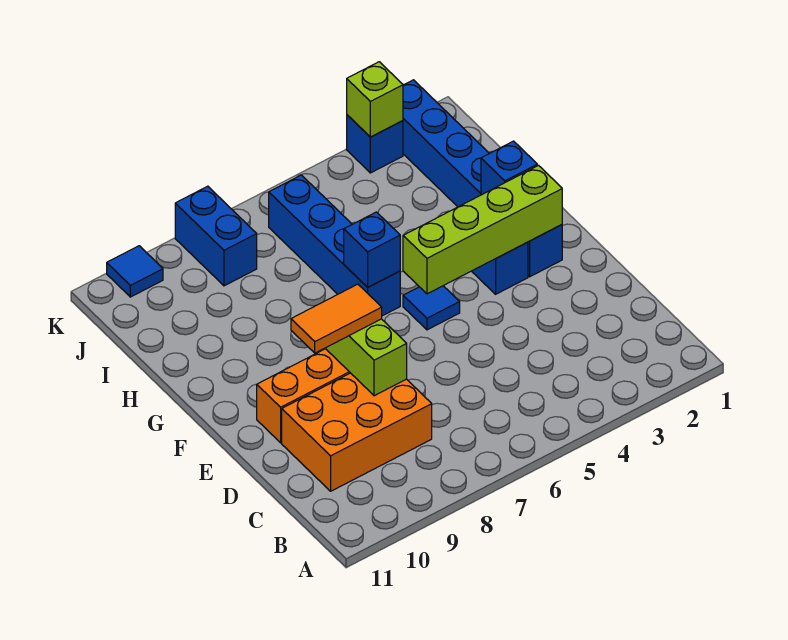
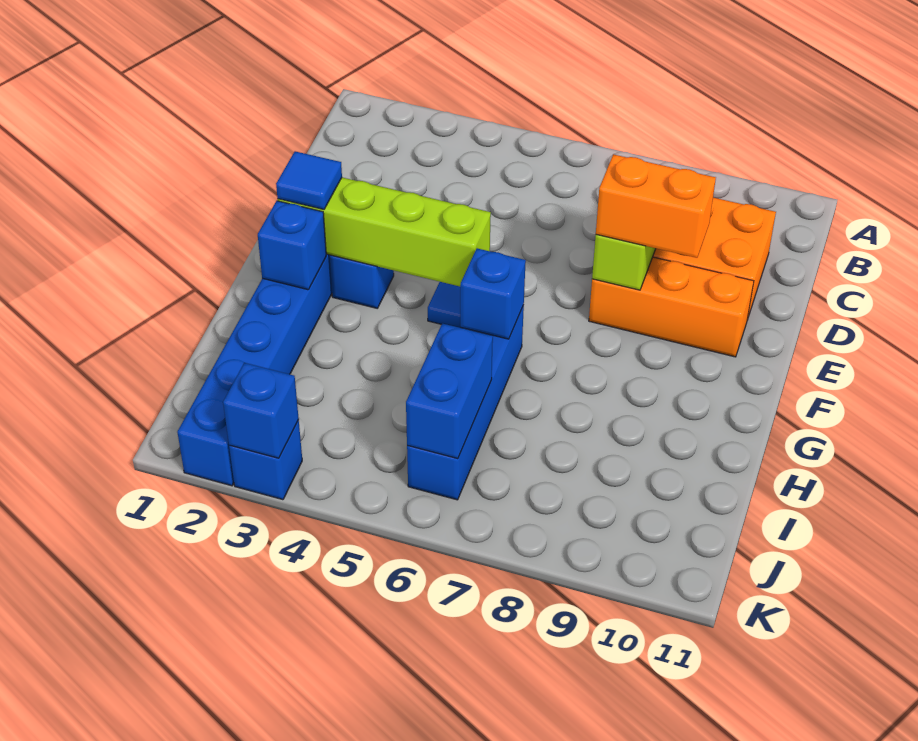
orange 1x2 tile [291,284,382,353] -> orange 1x2 brick [596,154,716,258]
blue 1x2 brick [175,186,257,286] -> blue 1x2 brick moved to [406,323,493,459]
lime 1x1 brick [347,62,403,137] -> blue 1x1 brick [223,363,299,458]
blue 1x1 tile [107,246,163,297] -> blue 1x1 tile moved to [276,151,342,209]

